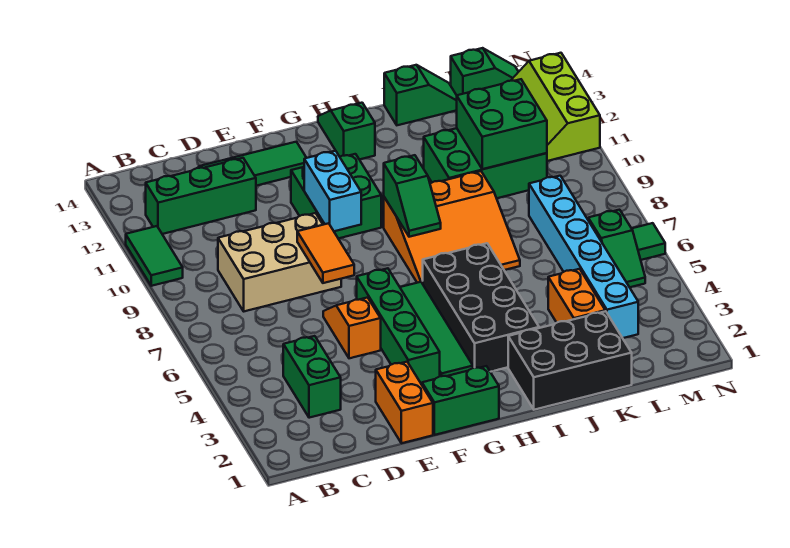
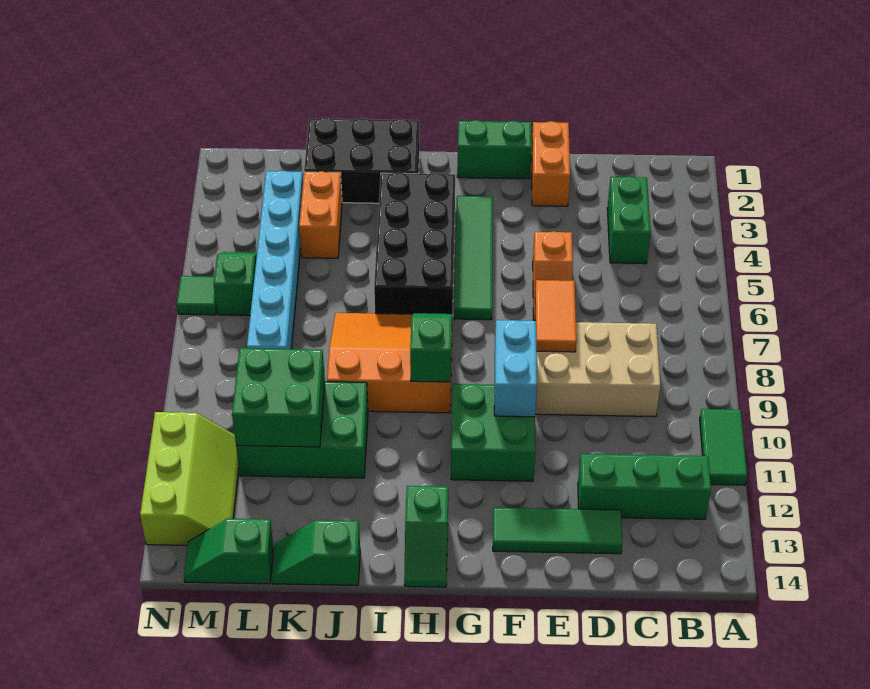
green 1x4 brick [357,268,440,385] -> none

